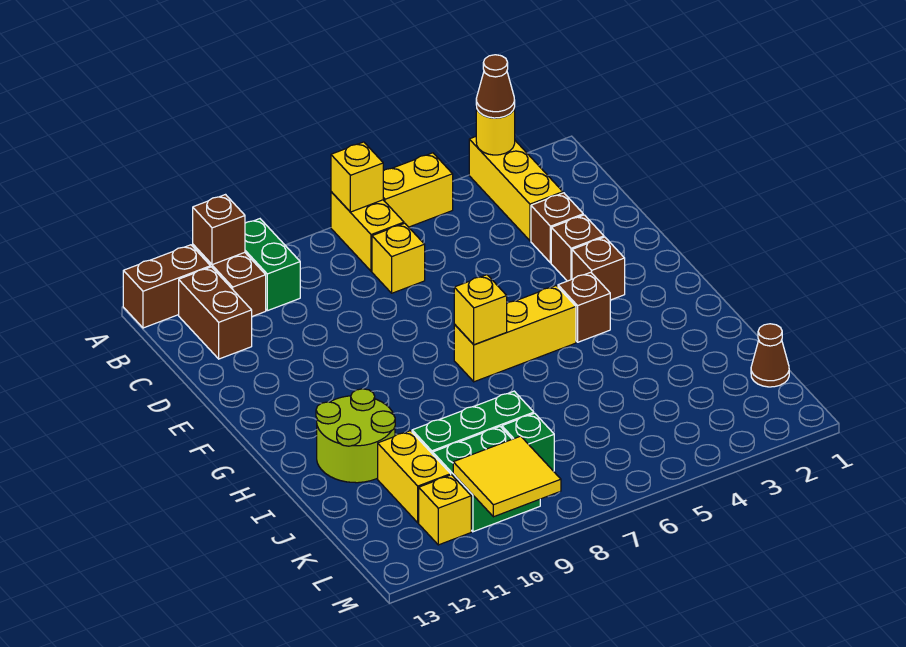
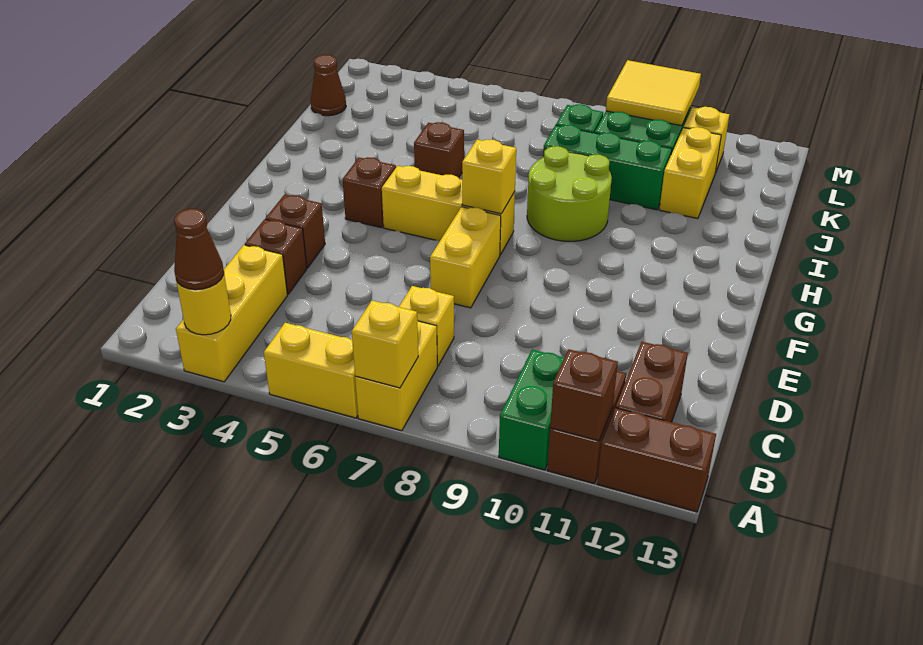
none -> yellow 1x2 brick [430,207,501,308]
brown 1x1 brick [572,237,625,300] -> brown 1x1 brick moved to [414,122,464,178]
lime 2x2 round brick [316,389,395,483] -> lime 2x2 round brick moved to [527,146,612,241]

